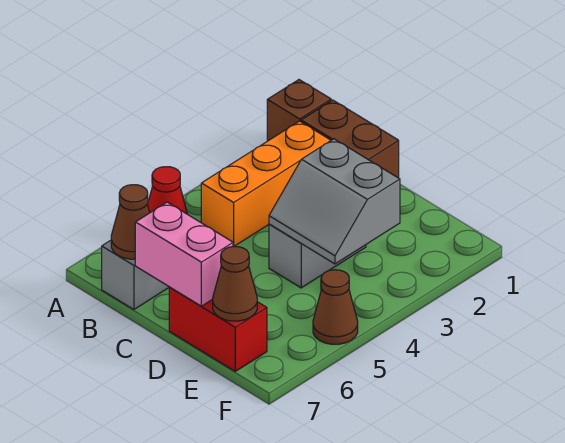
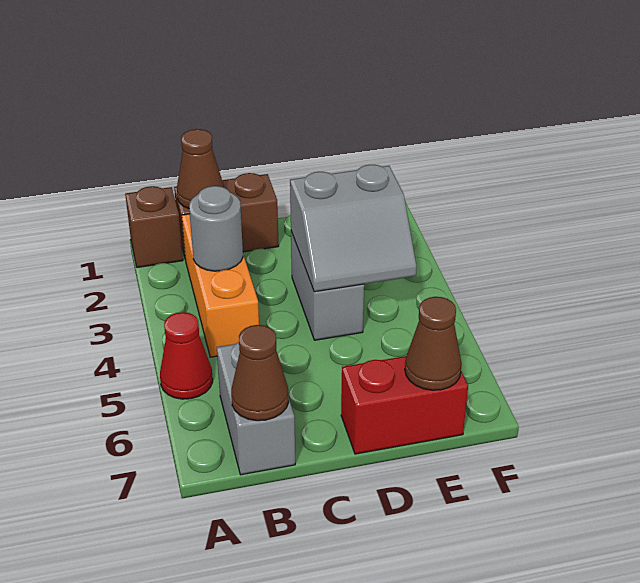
none -> grey 1x1 round brick [189,186,243,271]
pink 1x2 brick [135,202,233,306] -> none
brown 1x1 cone [313,270,358,344] -> brown 1x1 cone moved to [177,129,224,208]

